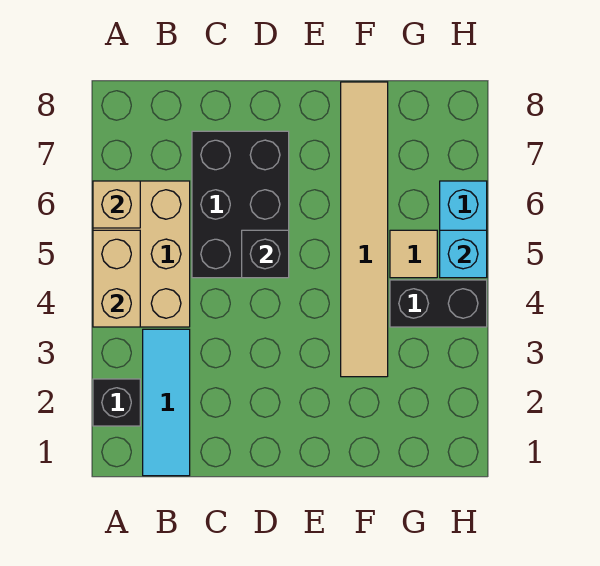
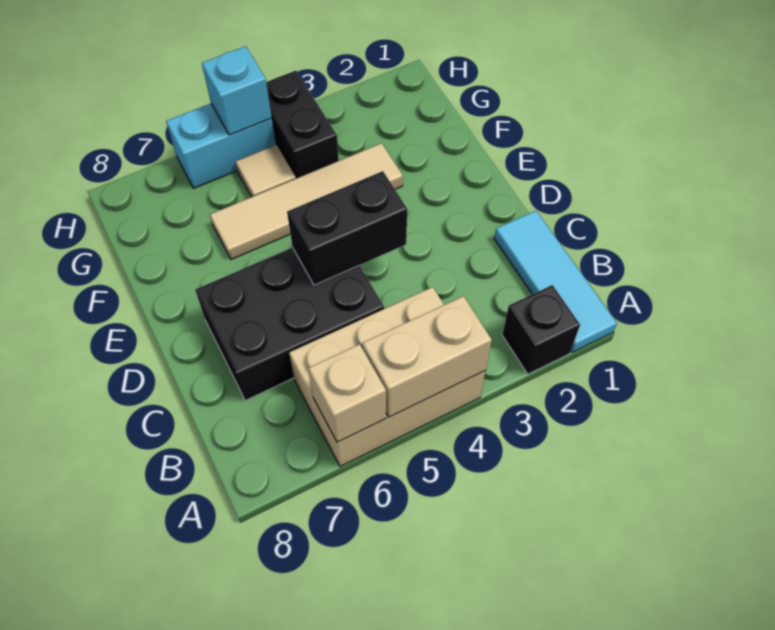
cyan 1x3 tile [143,329,190,476] -> cyan 1x3 tile turned to [494,211,617,352]
black 1x1 brick [242,230,289,278] -> black 1x2 brick [287,171,407,285]
tan 1x6 tile [341,82,388,377] -> tan 1x4 tile [210,143,403,259]

